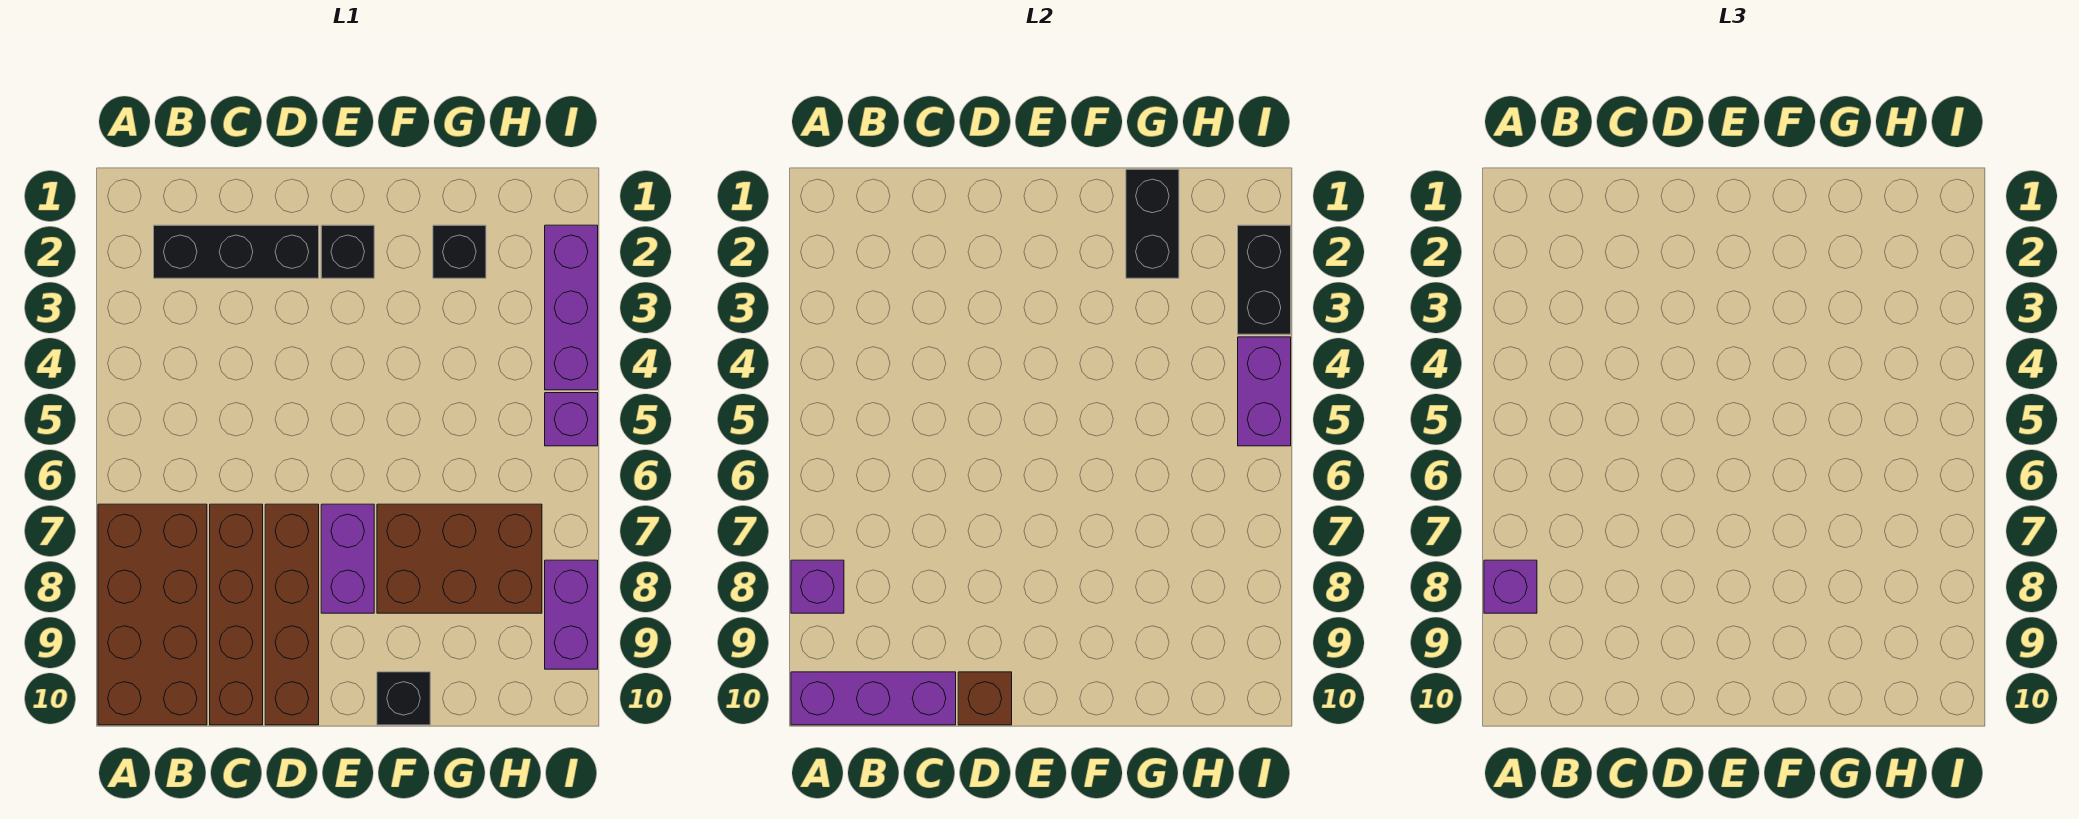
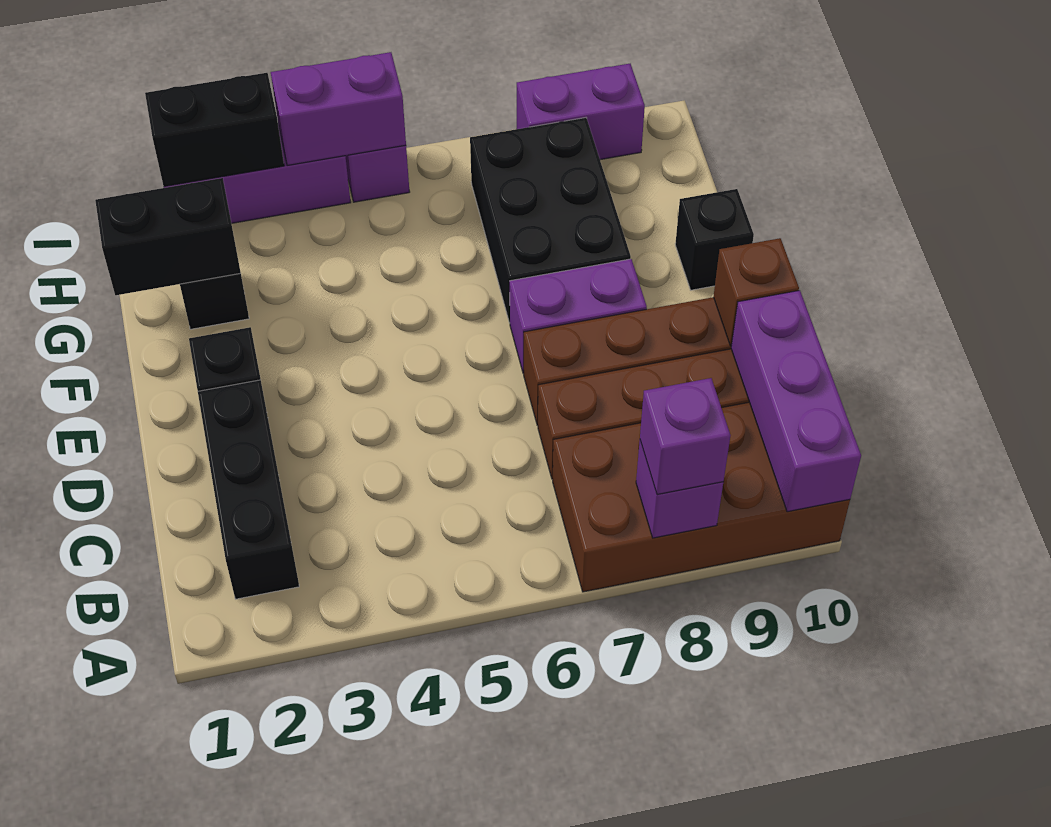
brown 2x3 brick [377,504,542,613] -> black 2x3 brick [470,118,631,323]

